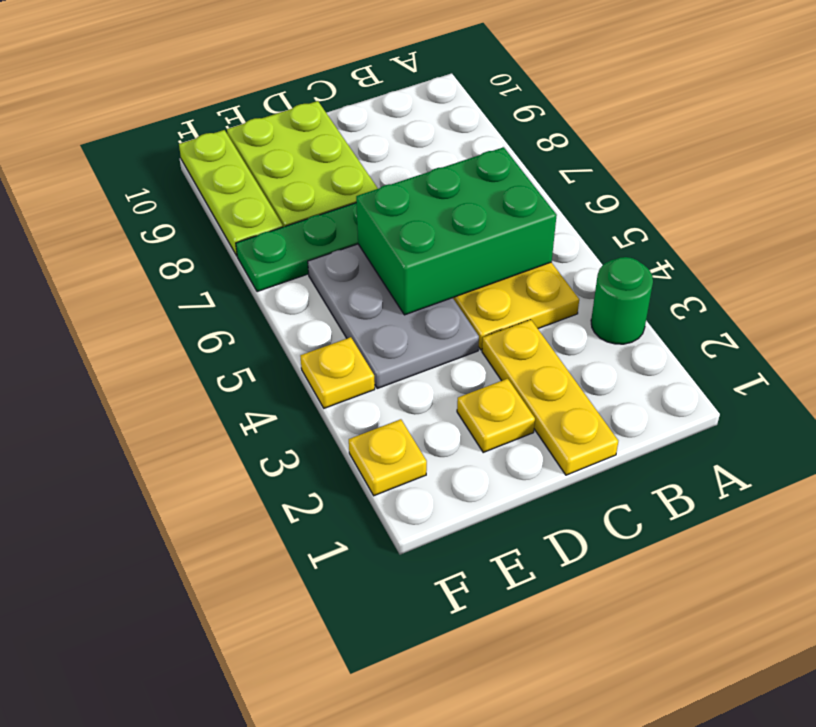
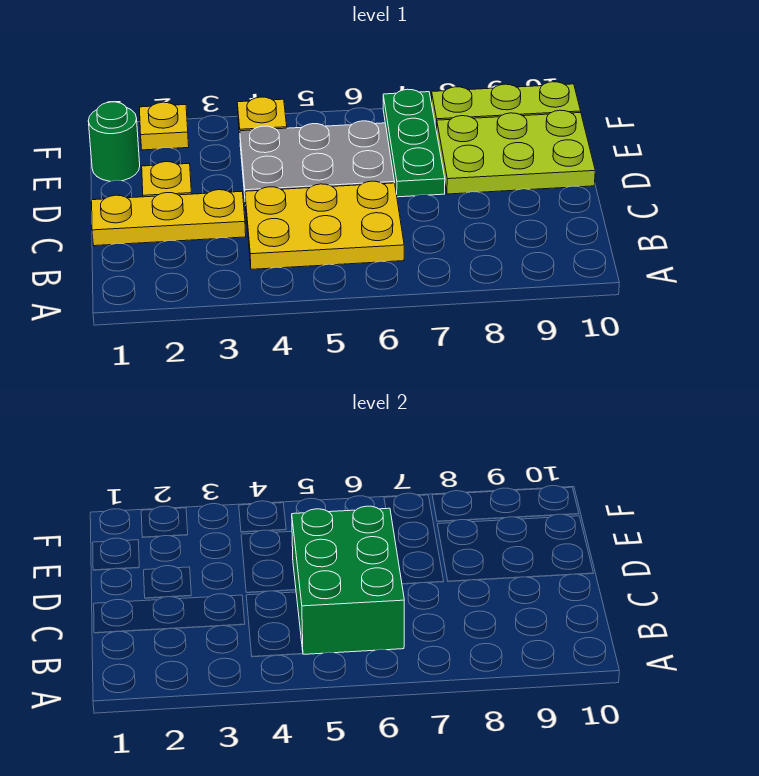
green 1x1 round brick [591,257,653,344] -> green 1x1 round brick moved to [88,102,140,181]

